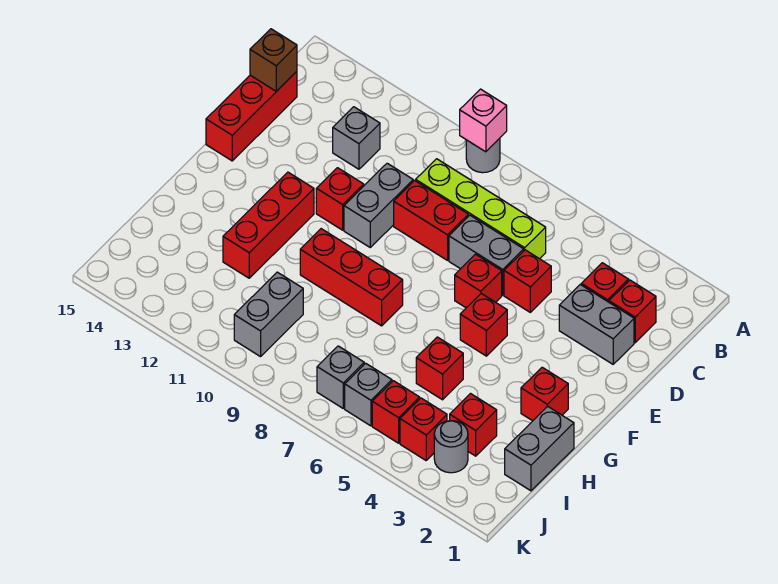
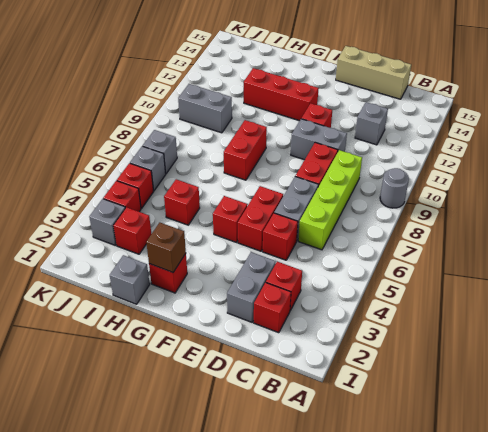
pink 1x1 brick [460,89,507,152] -> none
red 1x3 brick [206,71,297,161] -> tan 1x3 brick [336,46,411,99]
brown 1x1 brick [250,29,297,91] -> brown 1x1 brick moved to [146,223,186,272]
red 1x1 brick [455,254,502,308] -> red 1x2 brick [238,186,283,251]
red 1x3 brick [300,229,403,326] -> red 1x2 brick [224,120,267,180]
grey 1x2 brick [505,406,574,491] -> grey 1x1 brick [110,255,150,304]
grey 1x1 round brick [434,421,468,473] -> grey 1x1 brick [89,199,125,245]

